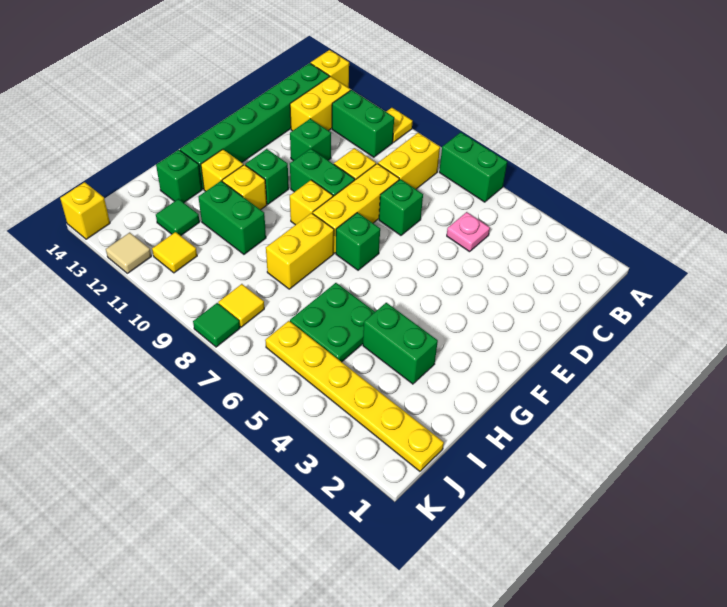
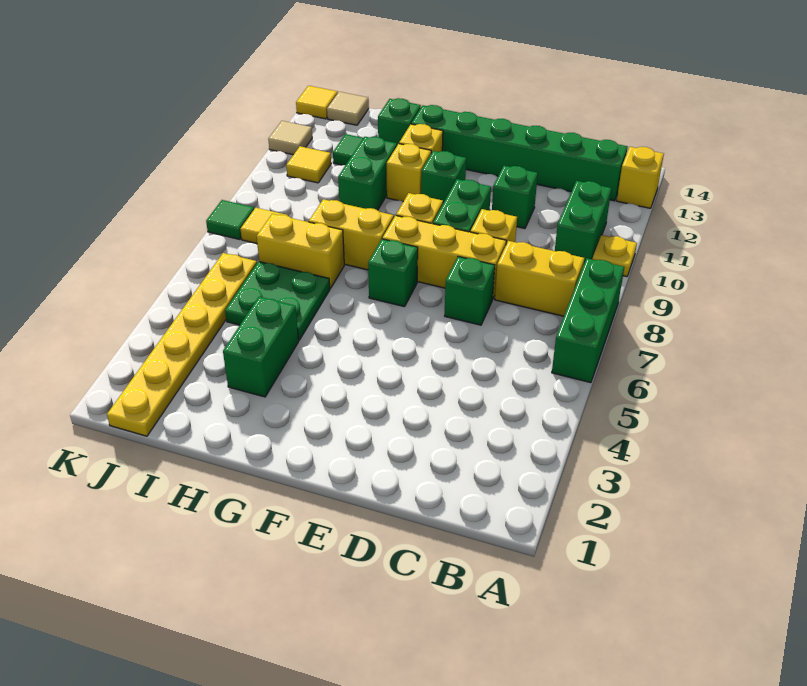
green 1x2 brick [439,132,507,202] -> green 1x3 brick [552,258,624,383]
yellow 1x2 brick [290,76,351,131] -> yellow 1x2 brick moved to [257,214,344,289]
pink 1x1 plate [447,212,490,252] -> none
none -> tan 1x1 tile [327,92,369,125]
yellow 1x1 brick [60,182,110,239] -> yellow 1x1 tile [296,86,338,119]

